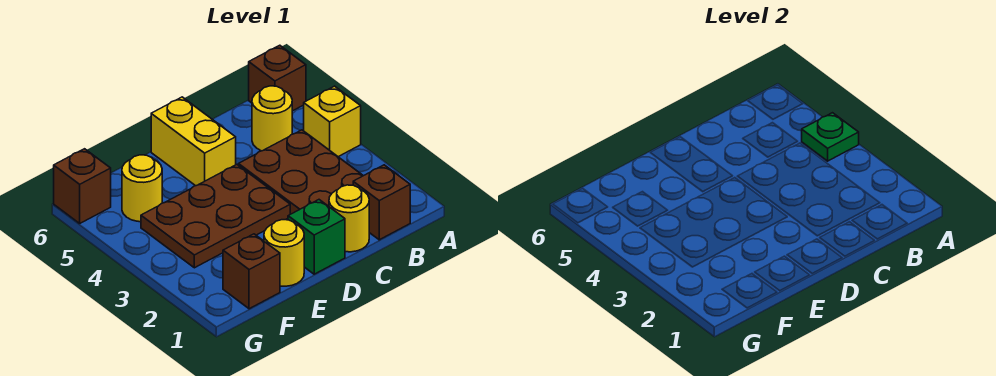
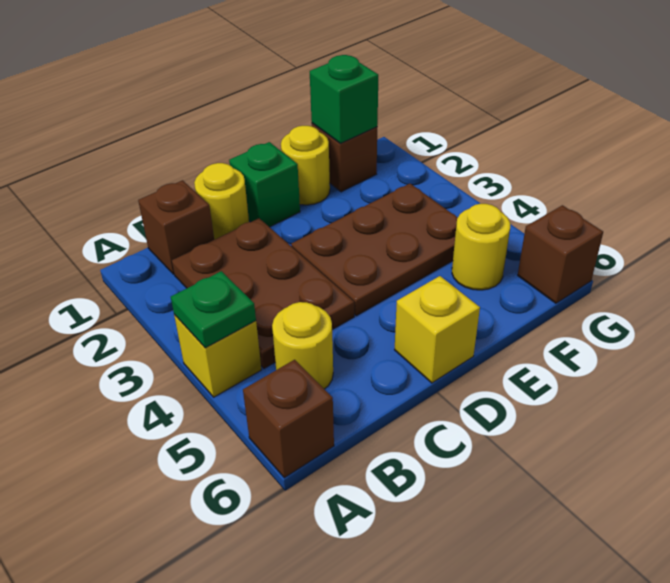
yellow 1x2 brick [151,97,236,186] -> yellow 1x1 brick [395,276,480,383]
none -> green 1x1 brick [310,55,378,143]

